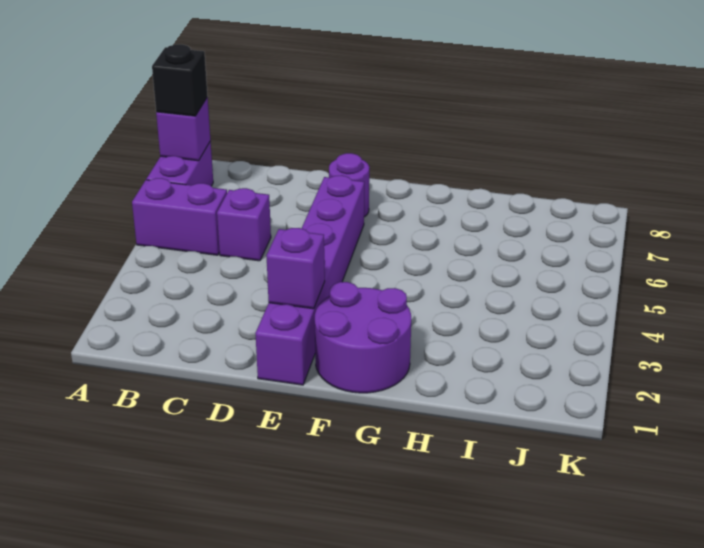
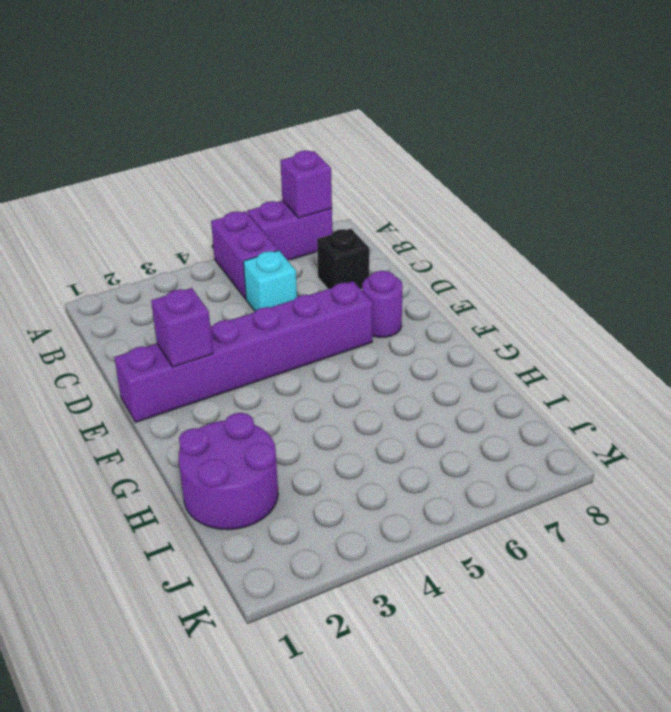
black 1x1 brick [152,44,208,116] -> black 1x1 brick moved to [317,229,369,289]
purple 1x1 brick [217,188,271,261] -> cyan 1x1 brick [243,250,297,311]
purple 2x2 round brick [315,282,411,393] -> purple 2x2 round brick moved to [179,413,278,530]

